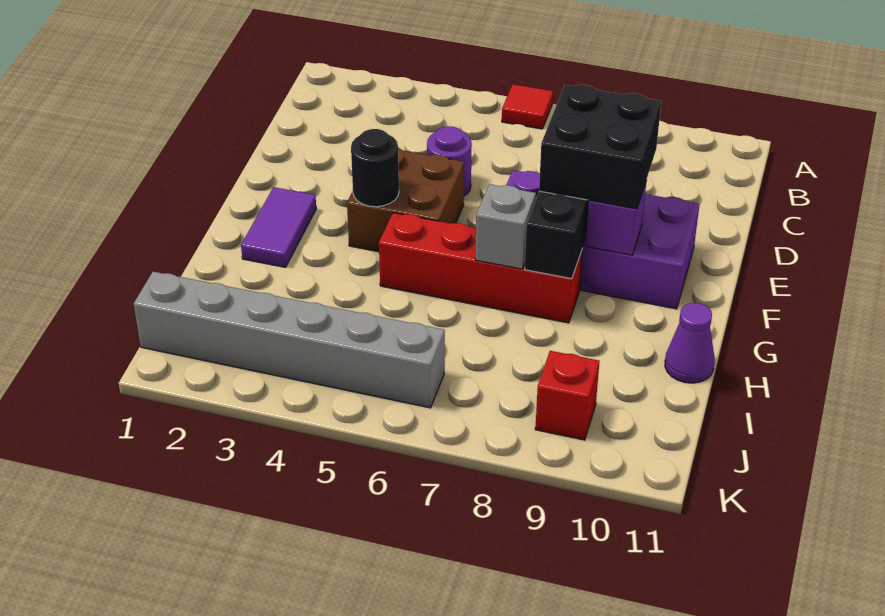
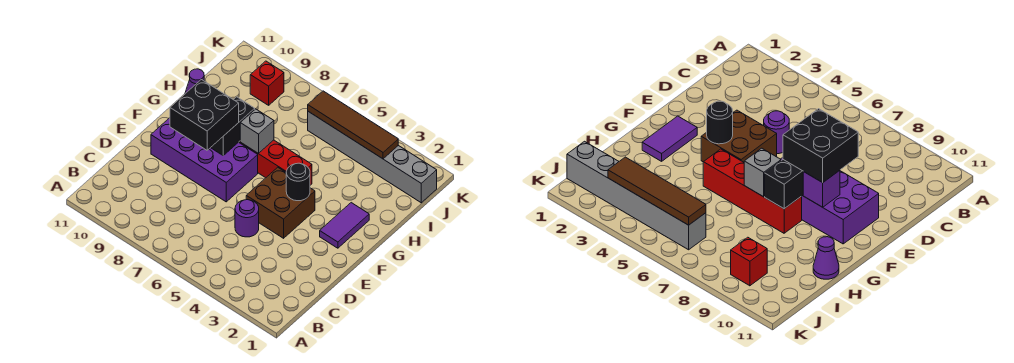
red 1x1 tile [502,84,553,129] -> none
none -> brown 1x4 tile [308,91,398,159]

